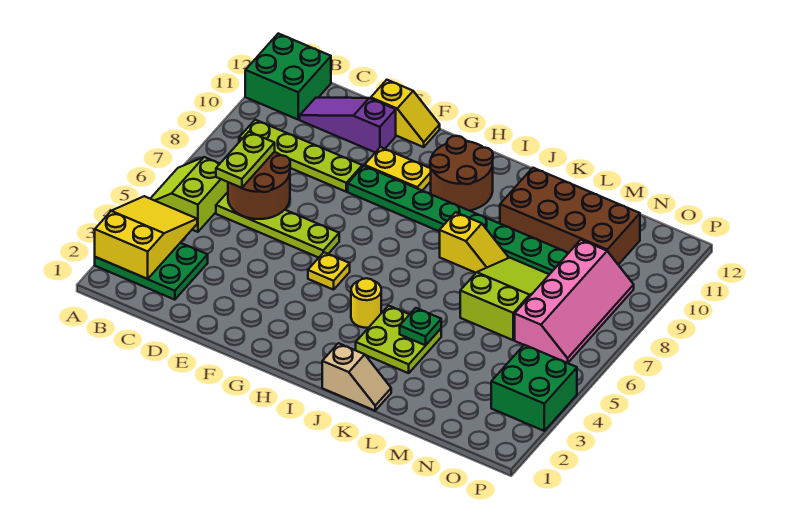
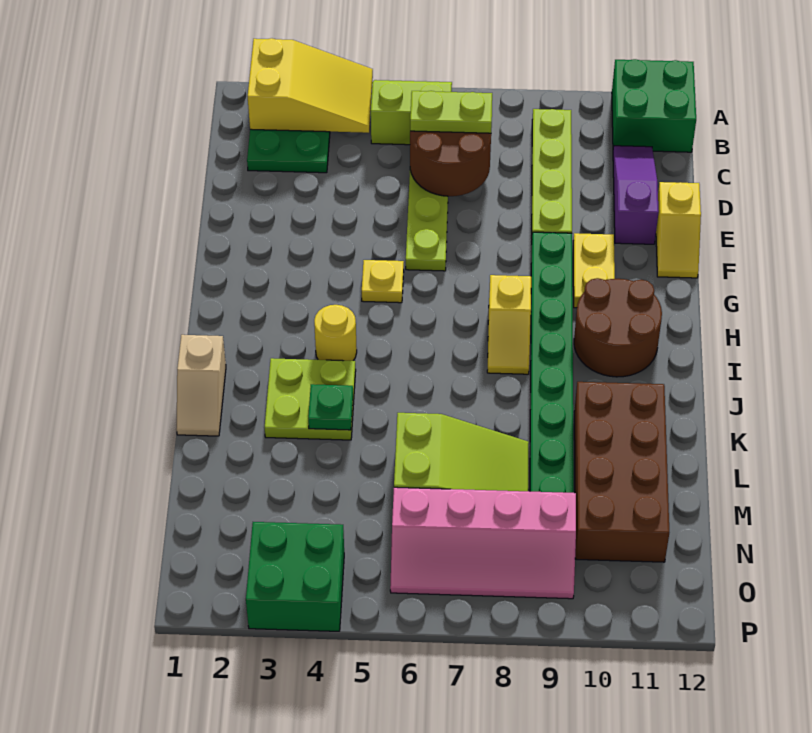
yellow 1x2 slope [440,212,508,273] -> yellow 1x2 slope moved to [487,275,531,374]

